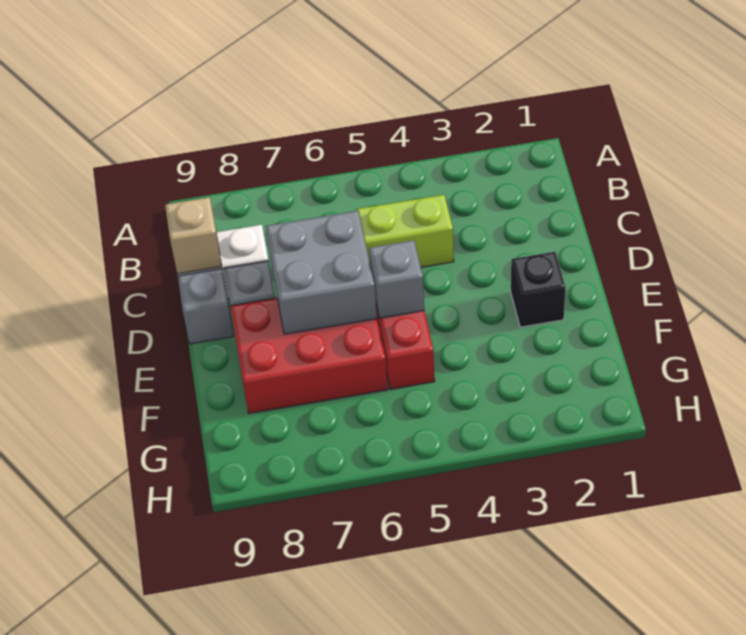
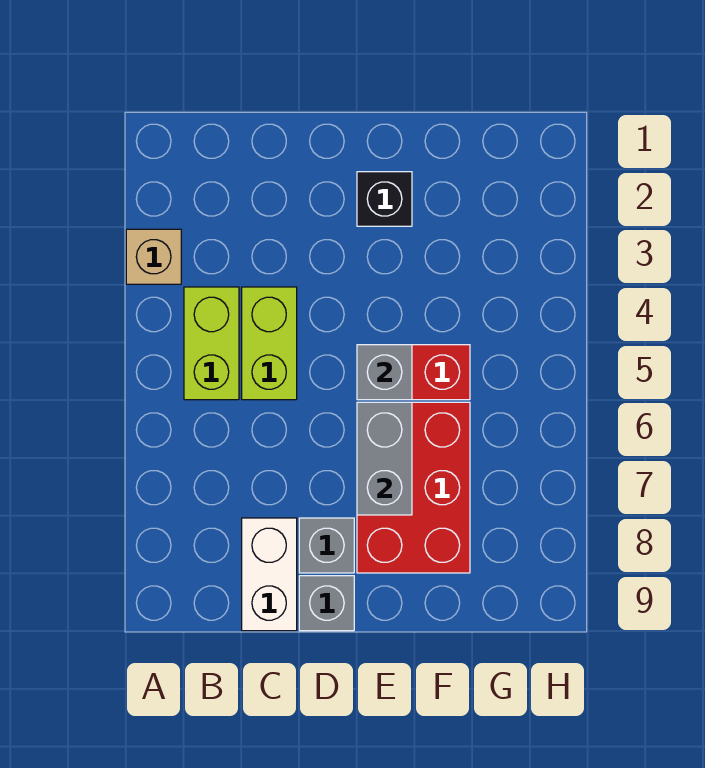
none -> lime 1x2 brick [184,287,239,400]
tan 1x1 brick [165,197,222,274] -> tan 1x1 brick moved to [126,229,181,284]
grey 2x2 brick [266,211,377,334] -> grey 1x2 brick [357,402,412,515]

